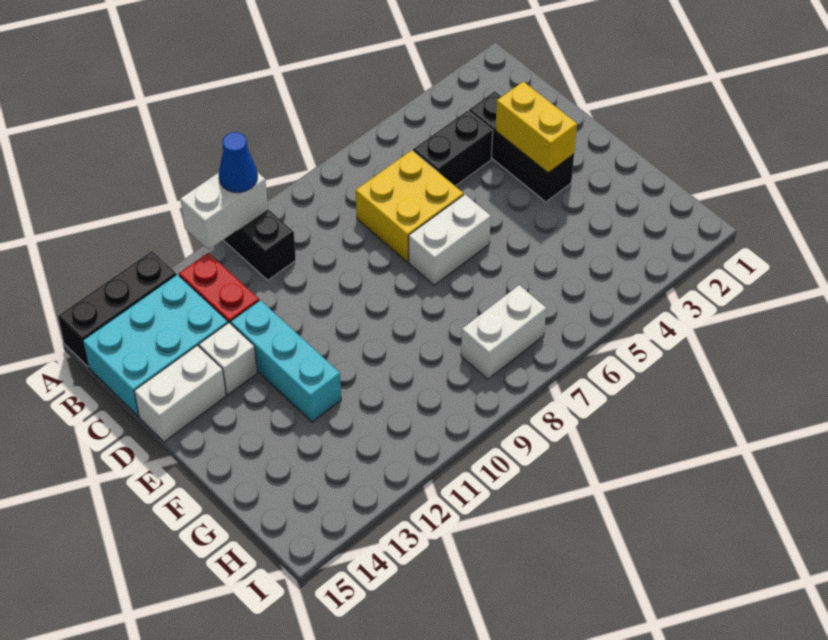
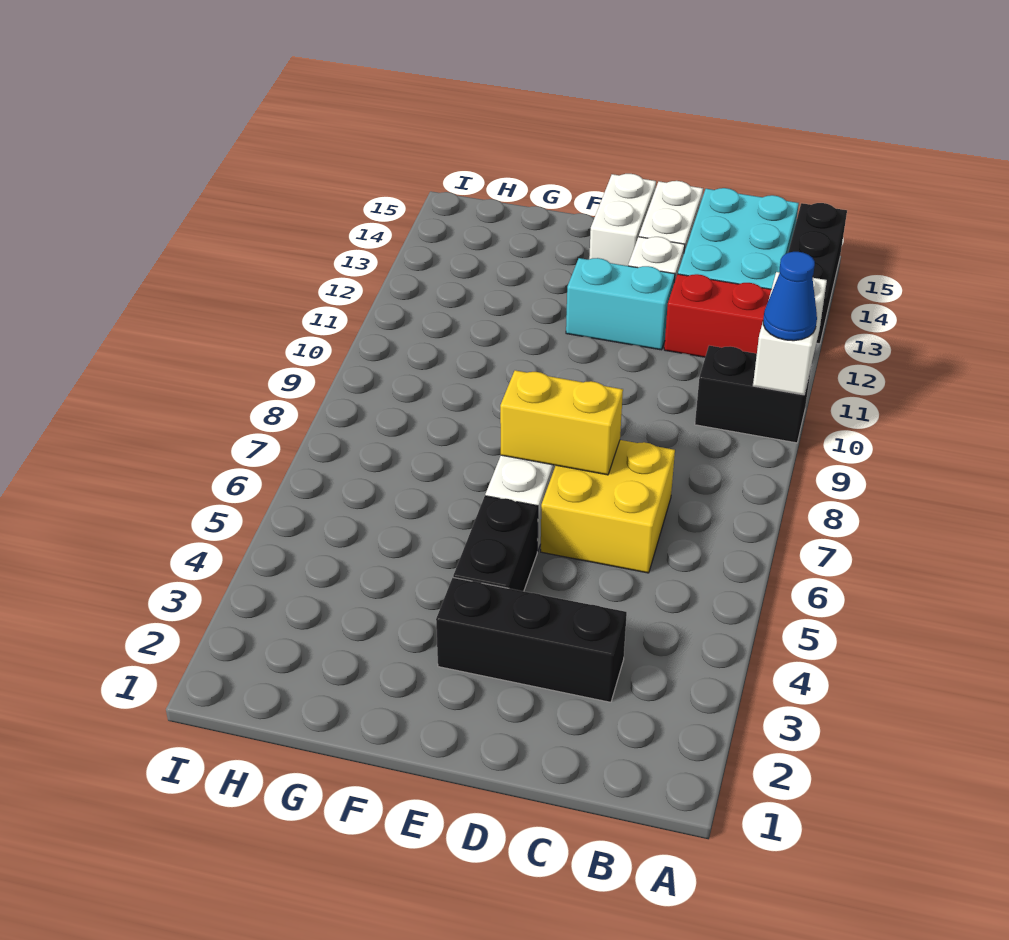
black 1x2 brick [413,111,493,186] -> black 1x2 brick moved to [453,496,538,591]
yellow 1x2 brick [495,82,577,173] -> yellow 1x2 brick moved to [500,370,623,475]
cyan 1x3 brick [231,300,341,422] -> cyan 1x2 brick [566,258,675,350]
white 1x2 brick [461,285,546,379] -> white 1x2 brick moved to [589,174,656,266]

